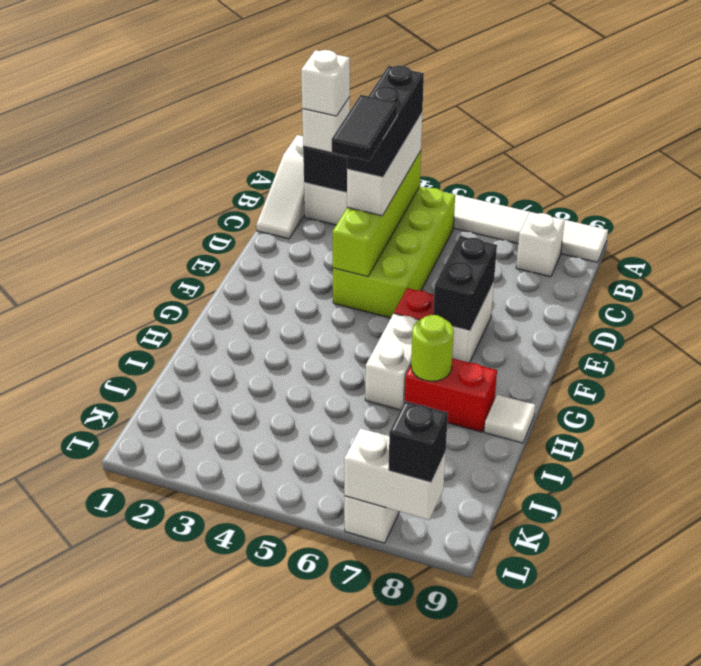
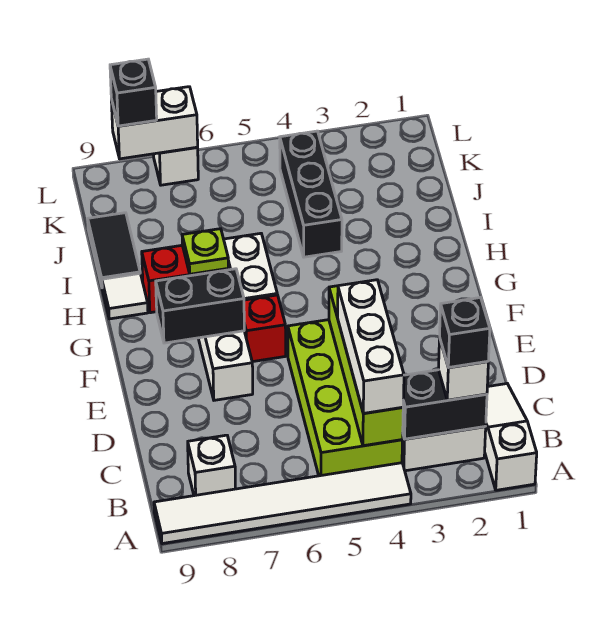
white 1x1 brick [301,50,350,116] -> black 1x1 brick [440,298,490,368]
black 1x3 brick [347,66,424,177] -> black 1x3 brick moved to [280,131,342,257]
black 1x2 tile [332,95,398,161] -> black 1x2 tile moved to [88,213,140,286]
black 1x2 brick [433,236,497,331] -> black 1x2 brick turned to [156,269,244,343]
lime 1x1 round brick [411,315,454,381] -> lime 1x1 plate [182,229,228,274]

